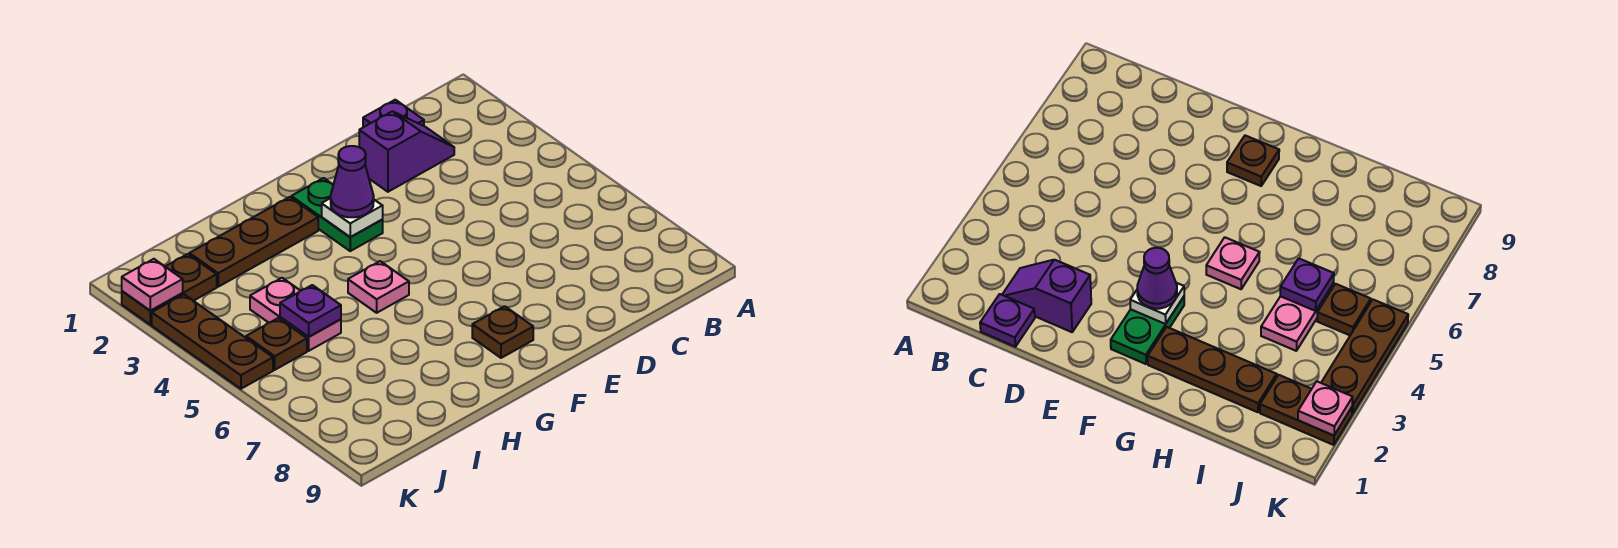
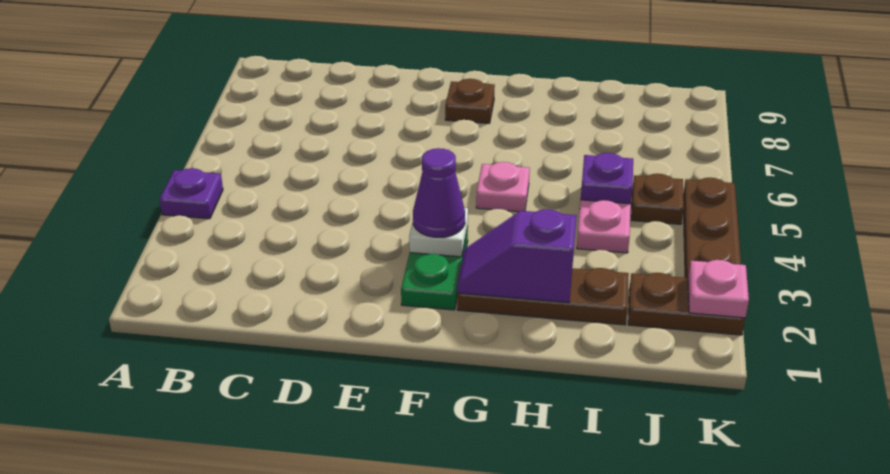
purple 1x1 plate [363,100,424,127] -> purple 1x1 plate moved to [159,168,223,219]
purple 1x2 slope [359,111,454,192] -> purple 1x2 slope moved to [458,209,577,303]

